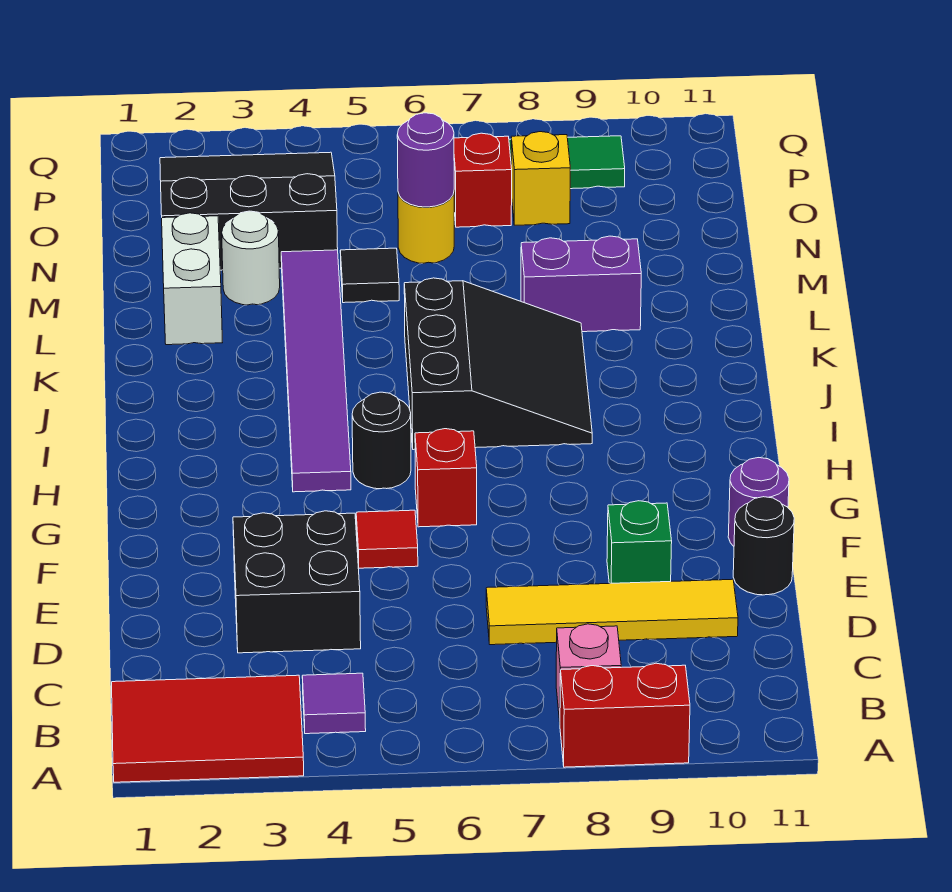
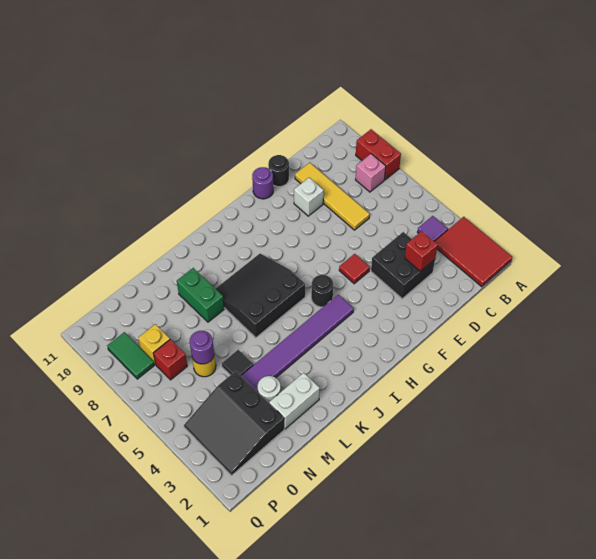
green 1x1 brick [607,501,672,583] -> white 1x1 brick [294,178,324,216]
red 1x1 brick [415,429,477,527] -> red 1x1 brick moved to [405,231,438,271]
purple 1x2 brick [521,236,641,332] -> green 1x2 brick [177,268,224,322]

